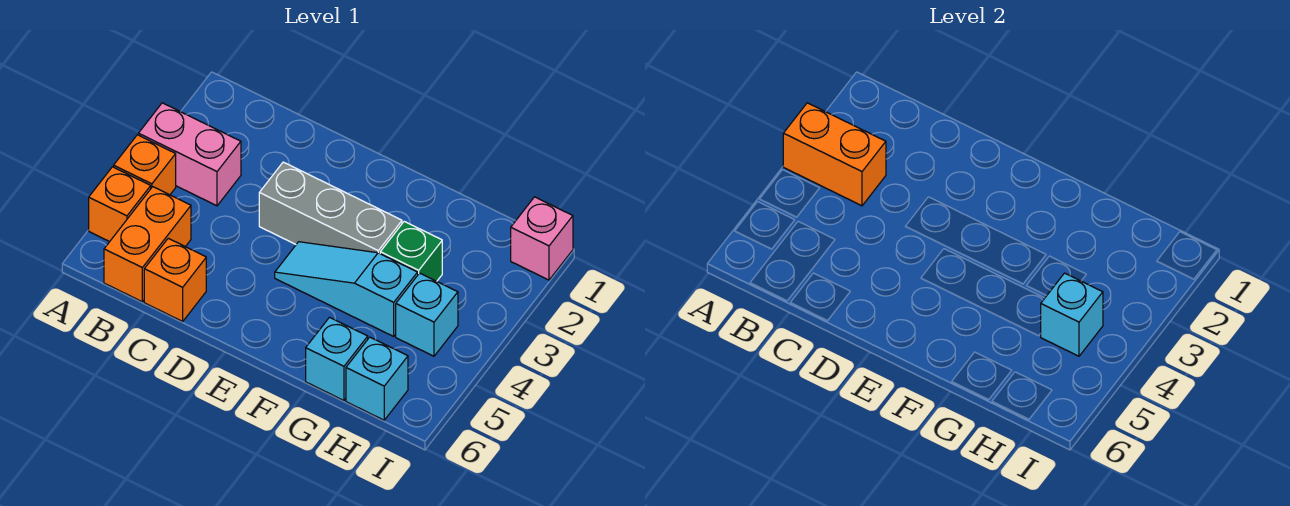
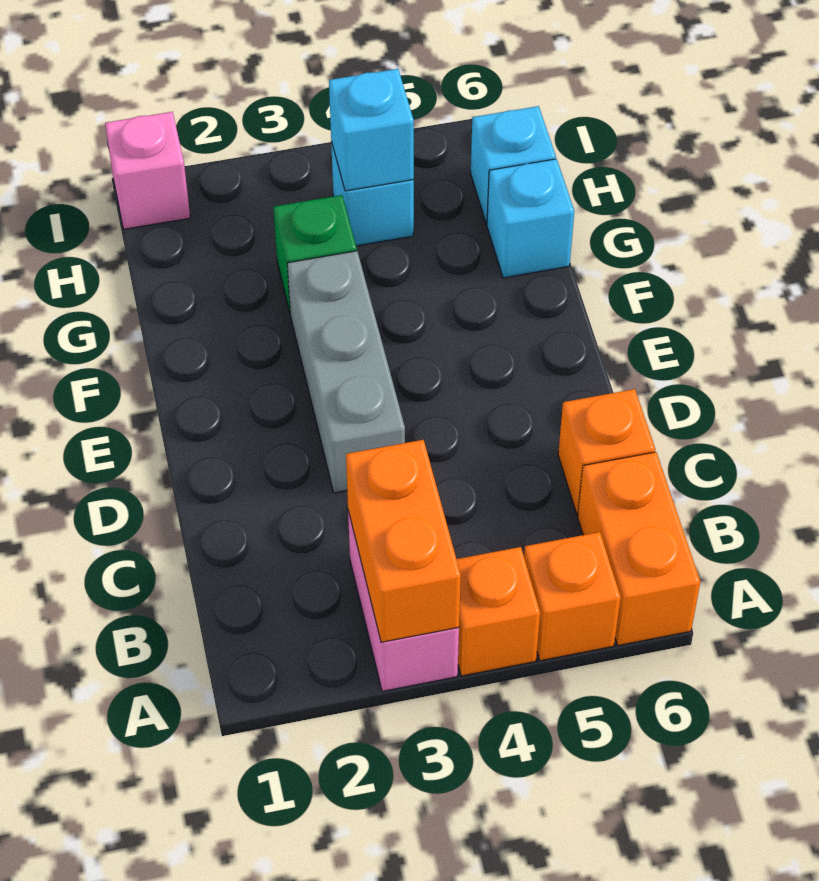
orange 1x2 brick [104,187,191,302] -> orange 1x2 brick turned to [578,452,700,646]
cyan 1x3 slope [275,242,418,336] -> none

